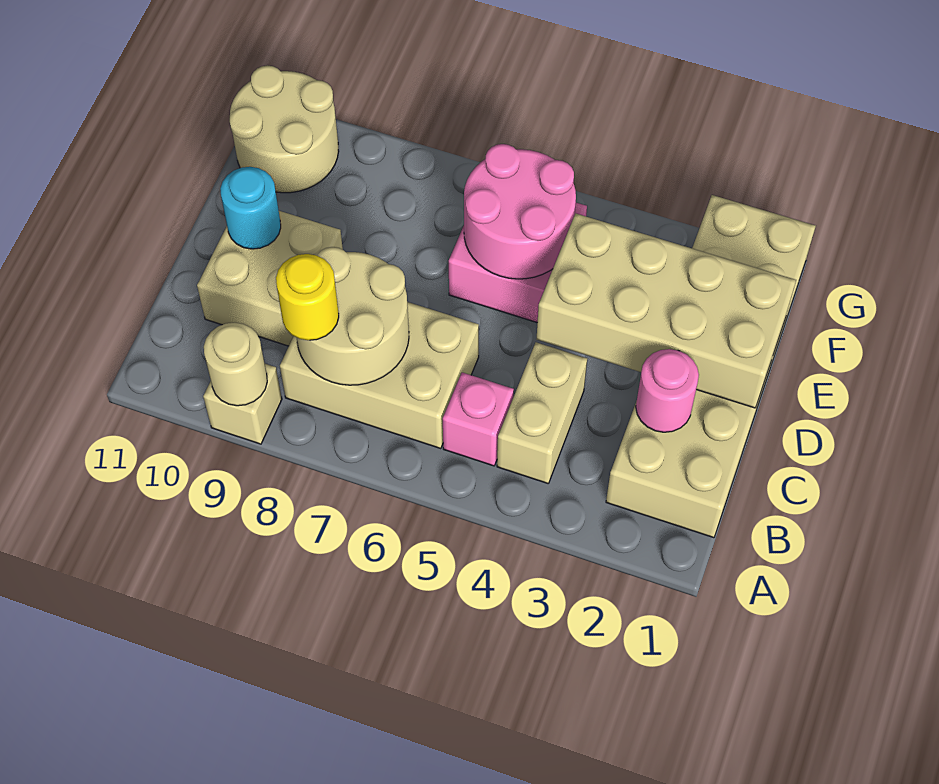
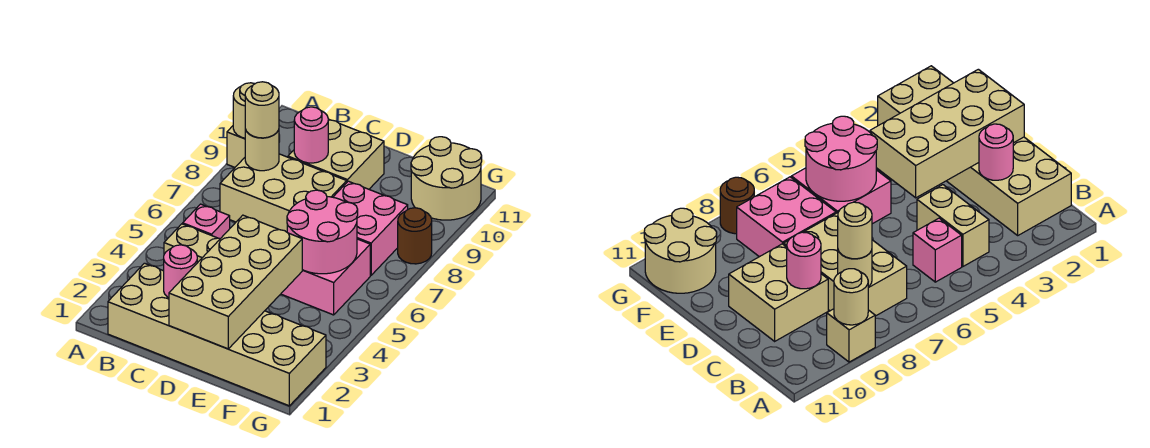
tan 2x3 brick [280,302,479,448] -> tan 2x3 brick turned to [220,154,347,232]
tan 2x2 round brick [297,247,409,385] -> tan 1x1 round brick [245,129,279,171]
yellow 1x1 round brick [276,254,339,340] -> tan 1x1 round brick [245,82,279,138]
none -> pink 1x1 round brick [294,107,328,163]
cyan 1x1 round brick [220,167,281,249] -> none
none -> pink 2x2 brick [333,181,408,275]
none -> brown 1x1 round brick [398,208,432,264]

